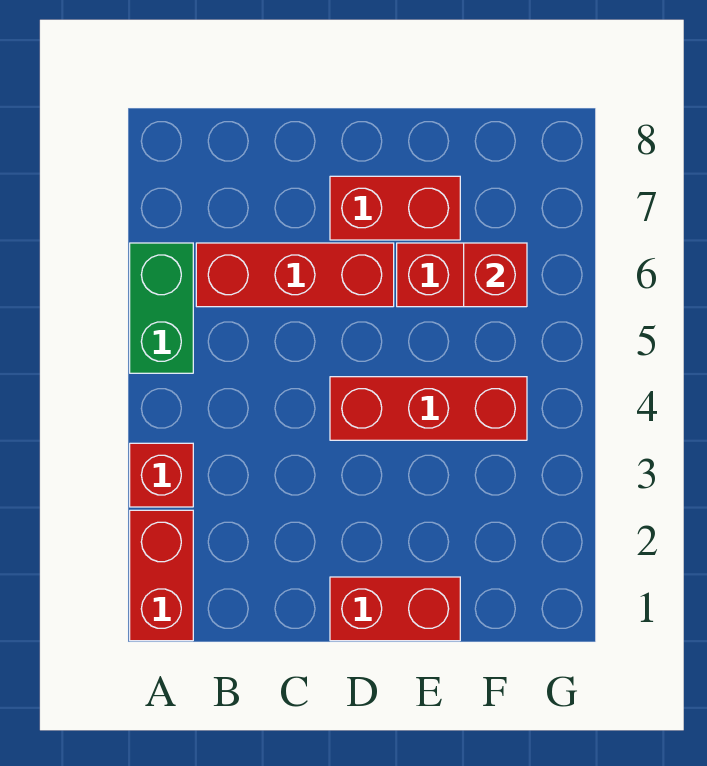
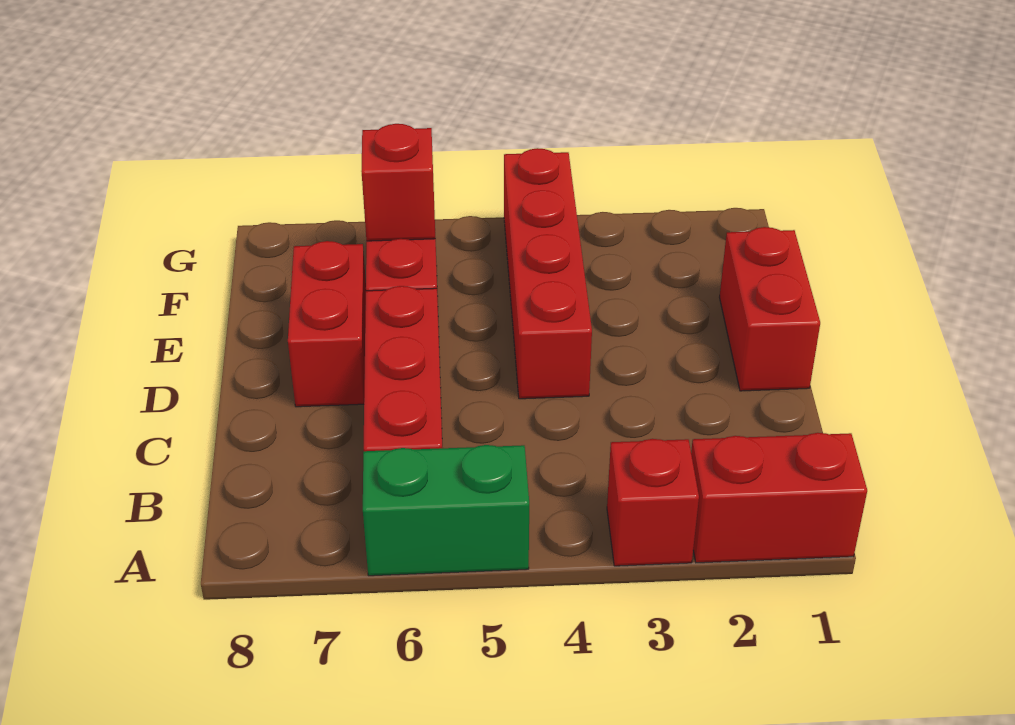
red 1x3 brick [330,377,527,440] -> red 1x4 brick [504,148,592,399]

